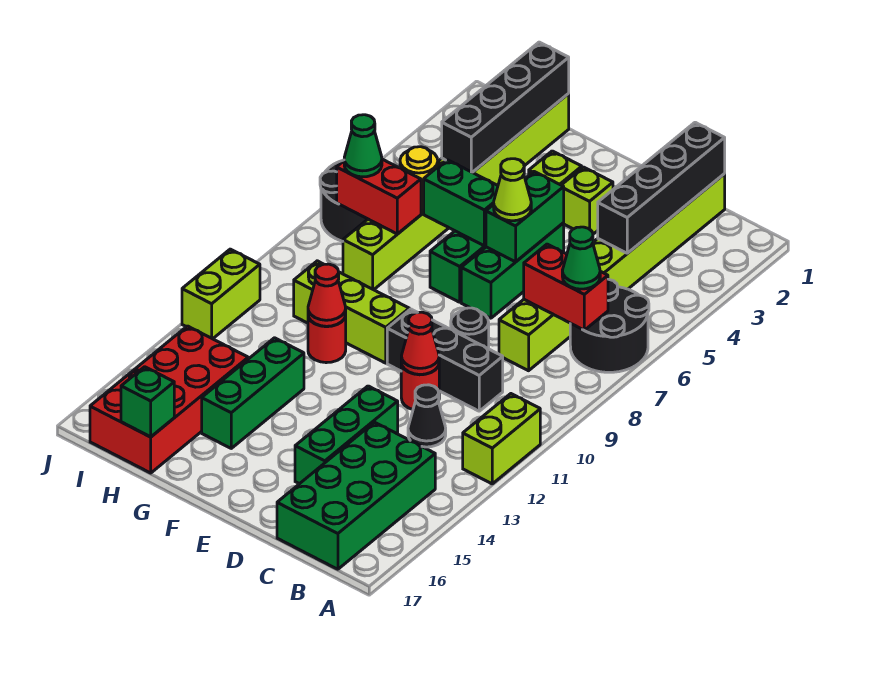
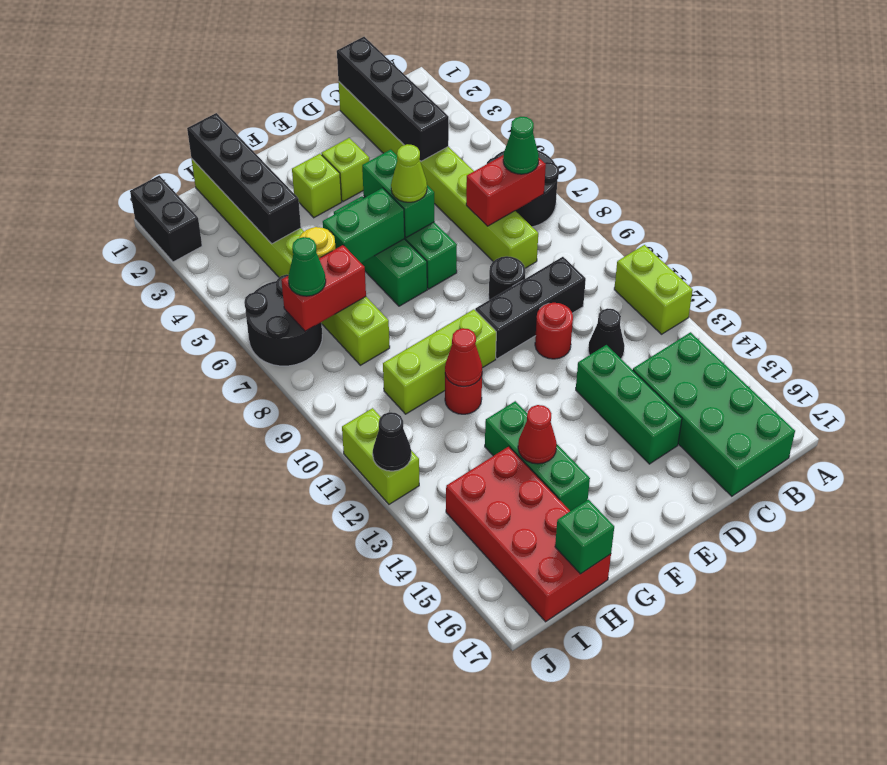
red 1x1 cone [401,312,439,374] -> red 1x1 cone moved to [518,405,557,464]
none -> black 1x2 brick [130,175,202,262]
none -> black 1x1 cone [373,412,411,471]

